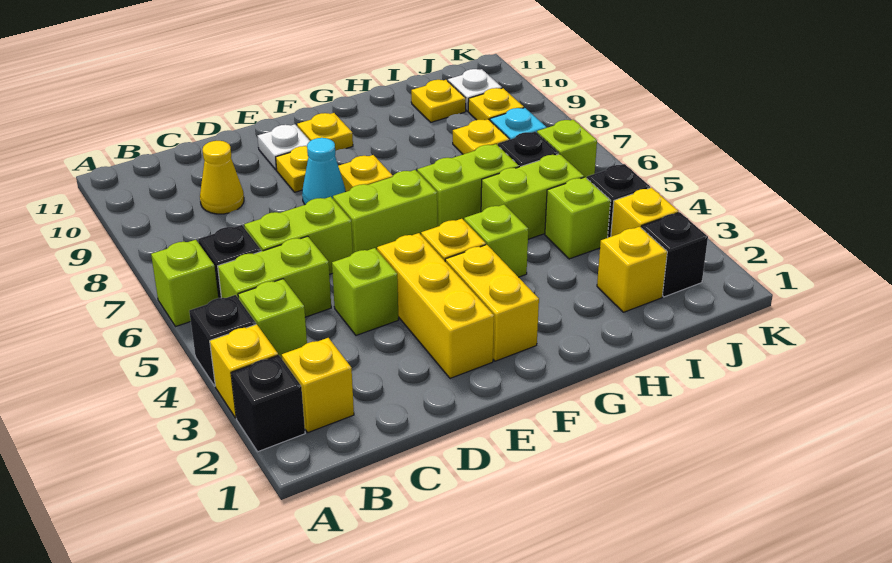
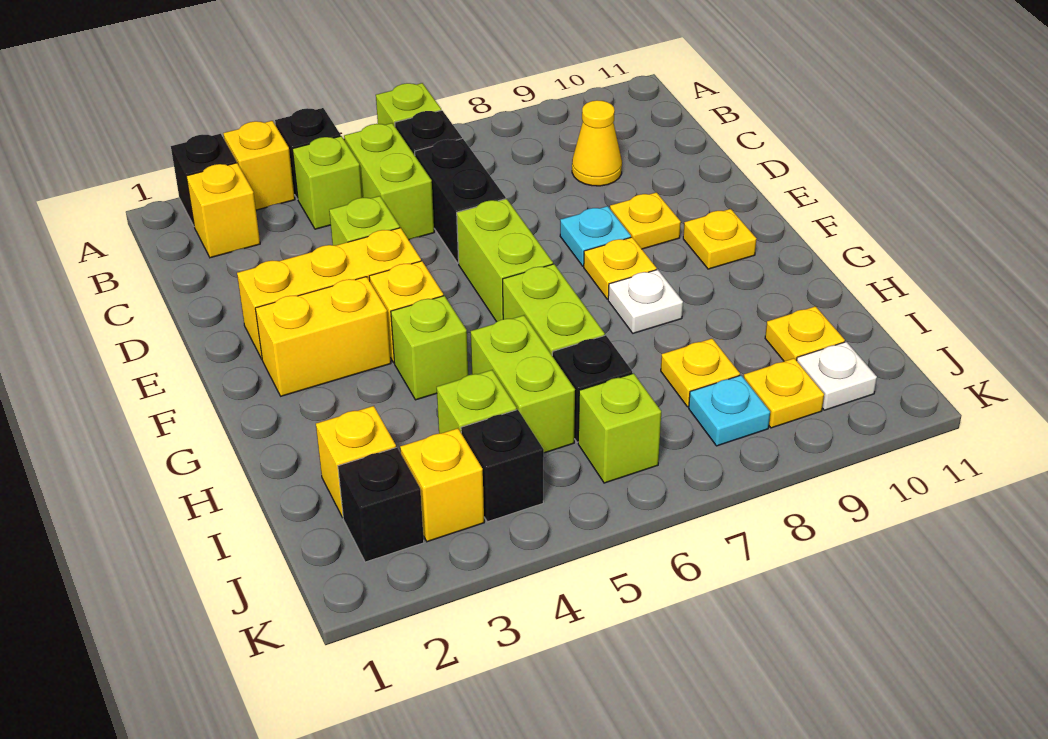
lime 1x2 brick [244,197,353,274] -> black 1x2 brick [415,139,506,263]
cyan 1x1 cone [302,138,345,205] -> cyan 1x1 plate [560,206,631,266]
white 1x1 plate [257,124,310,170] -> white 1x1 plate moved to [608,270,683,333]

